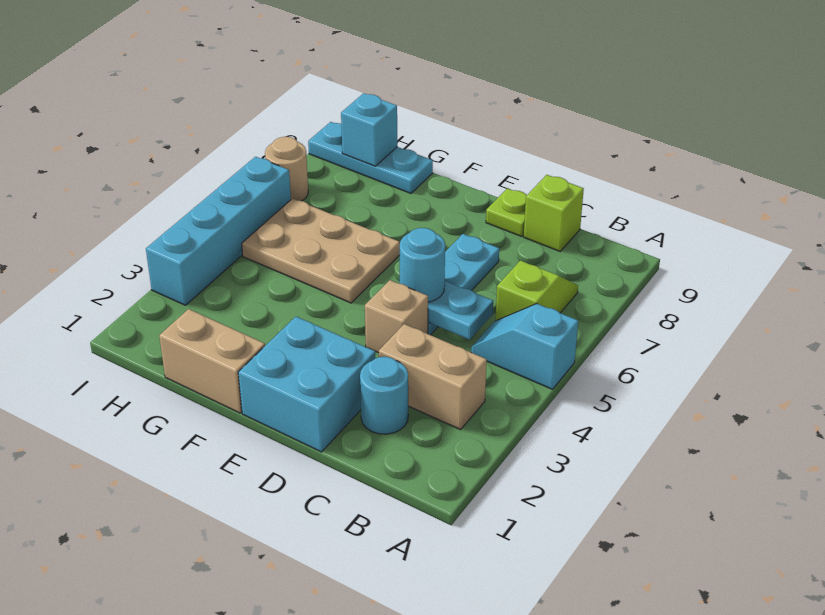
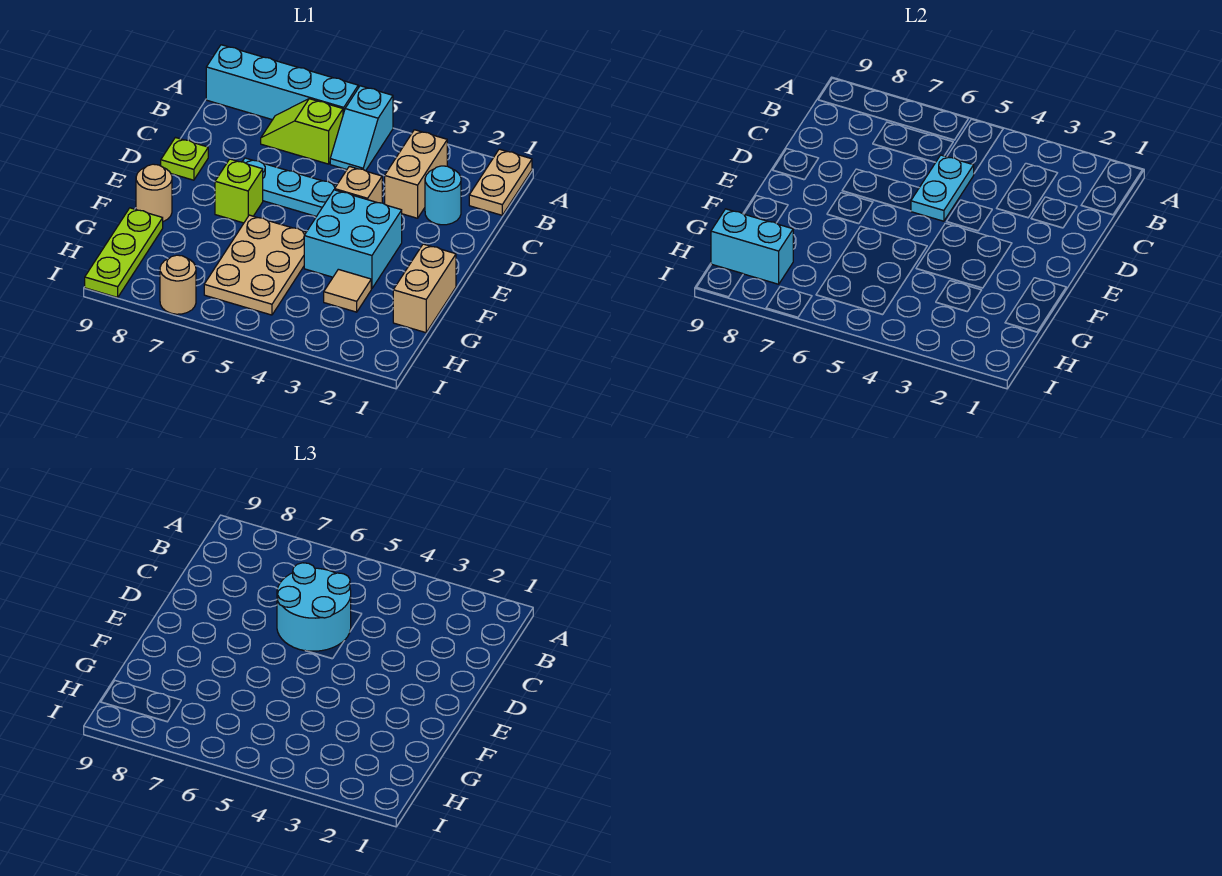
none -> tan 1x2 plate [469,149,532,215]
lime 1x1 brick [524,175,584,251] -> lime 1x1 brick moved to [215,159,263,223]
cyan 2x2 brick [238,317,375,452] -> cyan 2x2 brick moved to [304,190,402,289]
cyan 1x1 round brick [400,228,445,302] -> cyan 2x2 round brick [277,563,351,651]
none -> tan 1x1 round brick [136,164,172,222]
none -> tan 1x1 tile [324,269,371,312]
cyan 1x3 plate [308,122,433,193] -> lime 1x3 plate [85,208,163,297]
cyan 1x1 brick [341,93,397,166] -> cyan 1x2 brick [711,209,793,284]
cyan 1x4 brick [146,157,291,305] -> cyan 1x4 brick moved to [206,45,358,120]

